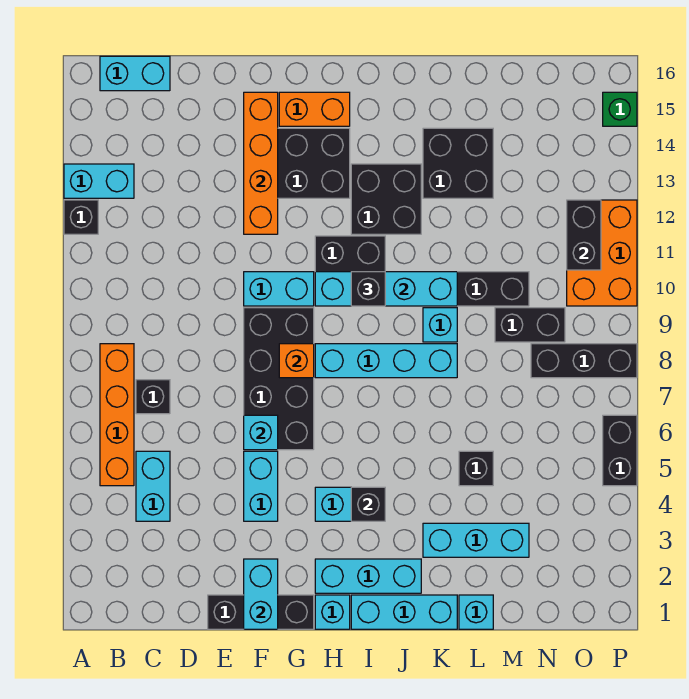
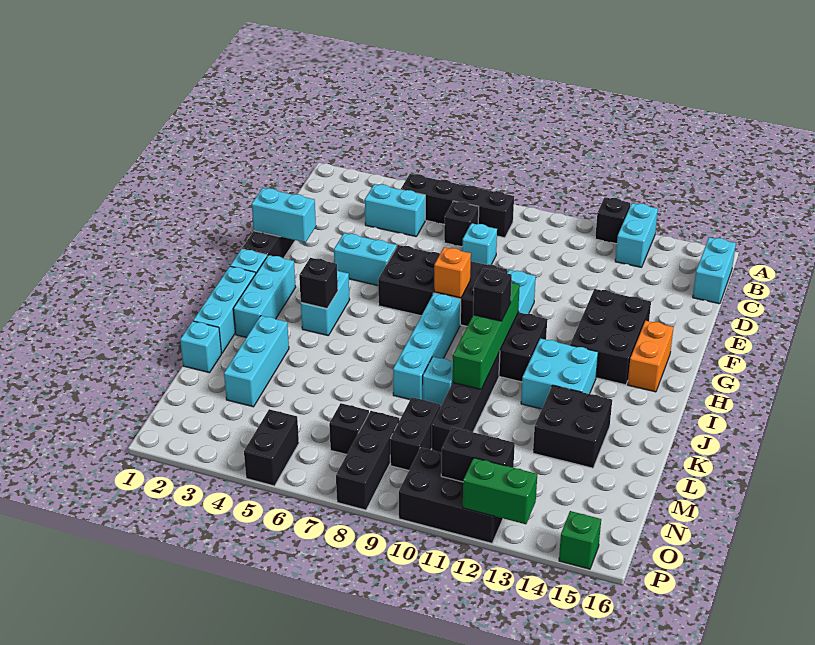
orange 1x4 brick [100,344,134,486] -> black 1x4 brick [401,174,514,238]
cyan 1x1 brick [244,415,278,450] -> cyan 1x1 brick moved to [462,223,497,265]
orange 1x4 brick [244,92,278,234] -> none
cyan 1x4 brick [315,272,457,306] -> green 1x4 brick [453,283,520,389]
black 2x2 brick [351,164,421,234] -> cyan 2x2 brick [521,338,598,409]
black 1x1 brick [459,451,493,486] -> black 1x1 brick moved to [329,403,369,455]
orange 2x3 brick [567,200,637,306] -> black 2x3 brick [399,448,503,543]
black 1x2 brick [603,415,637,486] -> black 1x2 brick turned to [244,409,299,486]
none -> green 1x2 brick [463,458,537,524]

